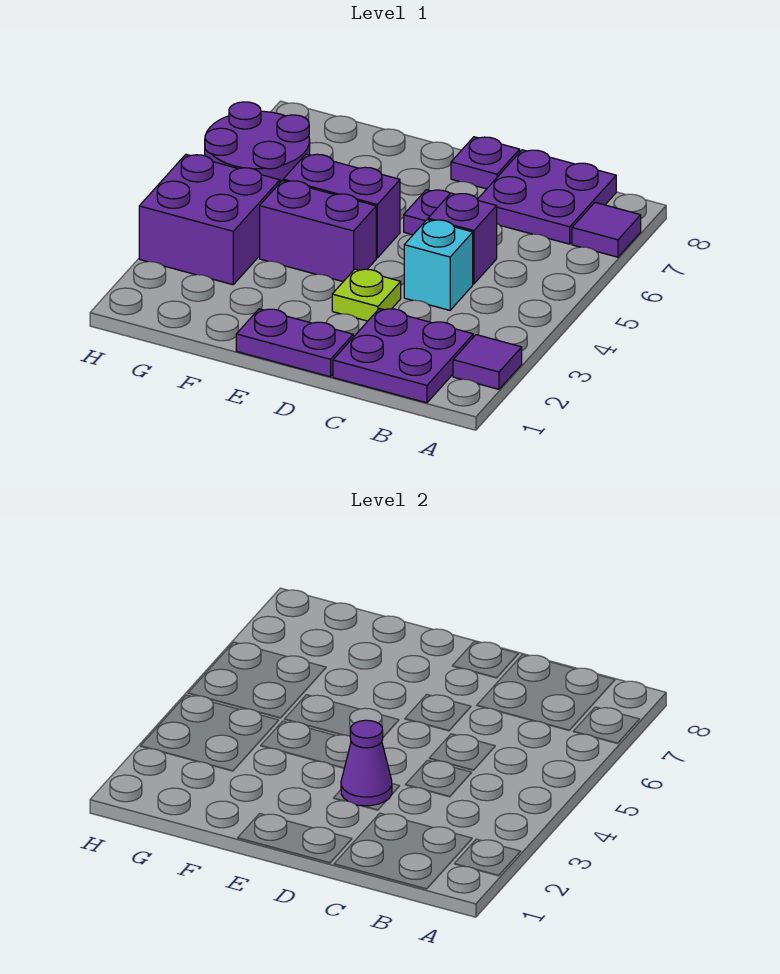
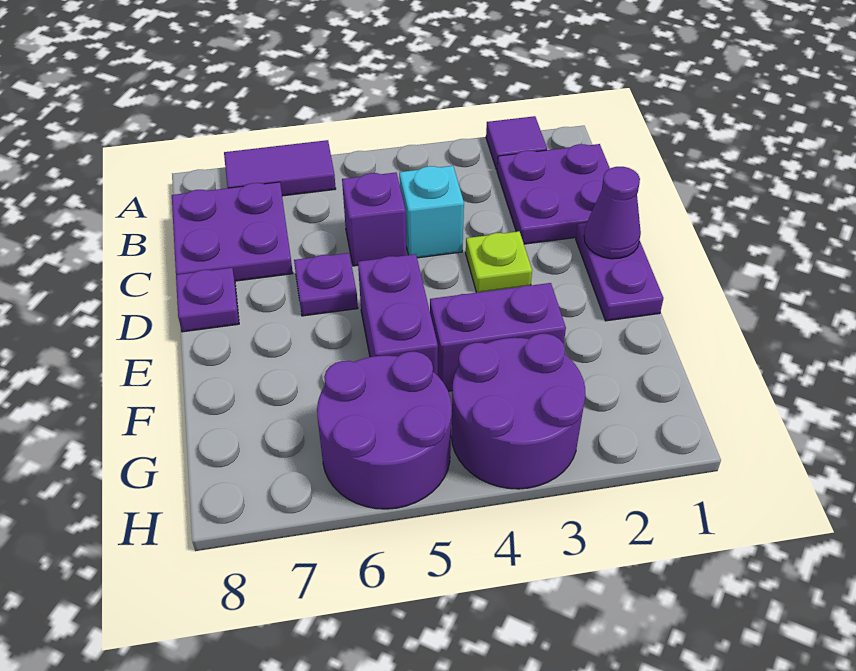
purple 1x1 tile [572,202,641,257] -> purple 1x2 tile [224,140,336,196]
purple 1x1 cone [341,720,392,806] -> purple 1x1 cone moved to [584,167,641,259]
purple 1x2 brick [260,181,376,282] -> purple 1x2 brick turned to [430,283,566,391]
purple 2x2 brick [139,155,280,285] -> purple 2x2 round brick [451,334,585,489]

